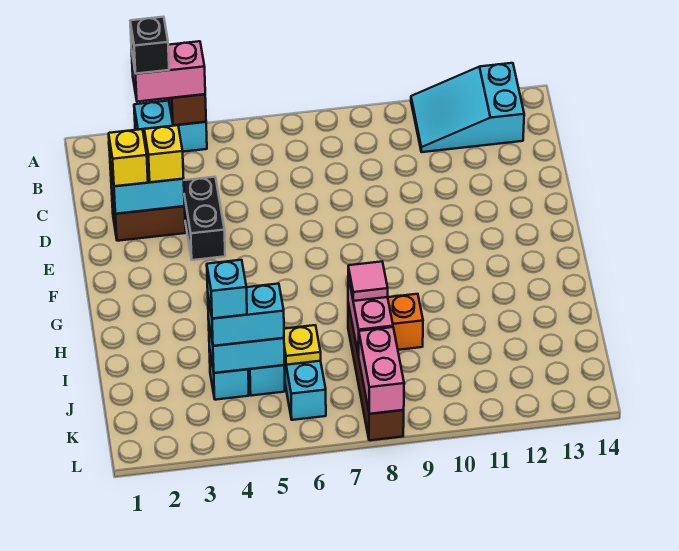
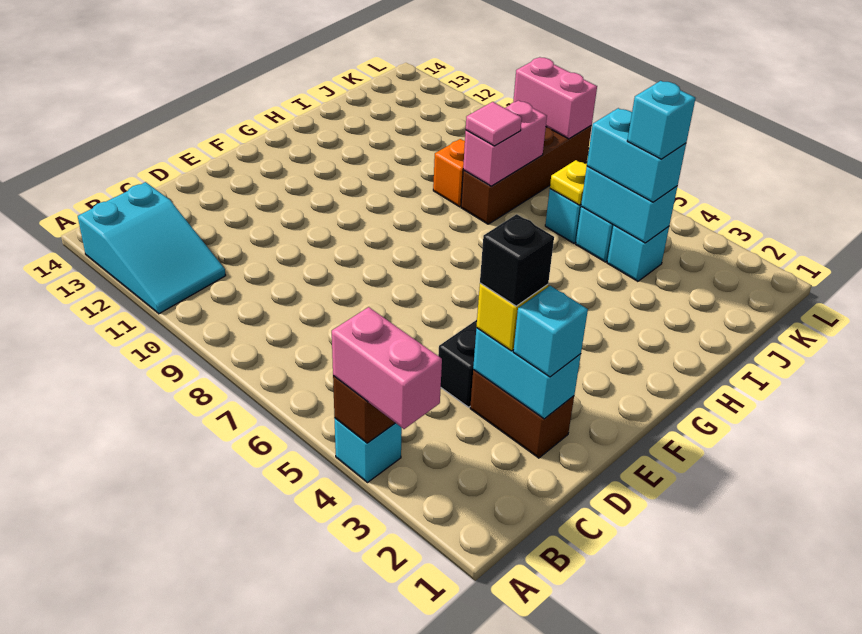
cyan 1x2 brick [134,101,207,152] -> cyan 1x1 brick [334,418,402,482]
black 1x1 brick [130,17,169,74] -> black 1x1 brick moved to [480,214,554,306]
yellow 1x1 brick [109,129,148,186] -> cyan 1x1 brick [513,286,588,377]
pink 1x2 brick [358,327,404,414] -> pink 1x2 brick turned to [513,57,597,139]

